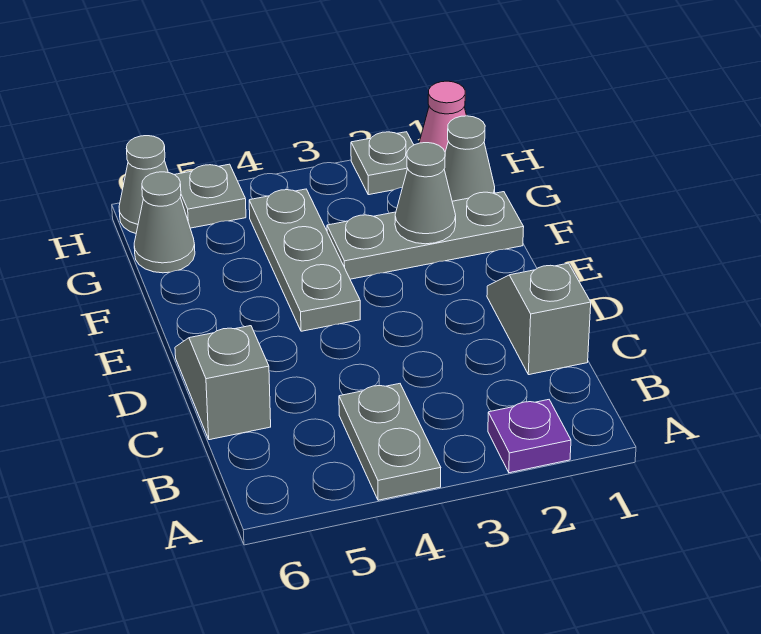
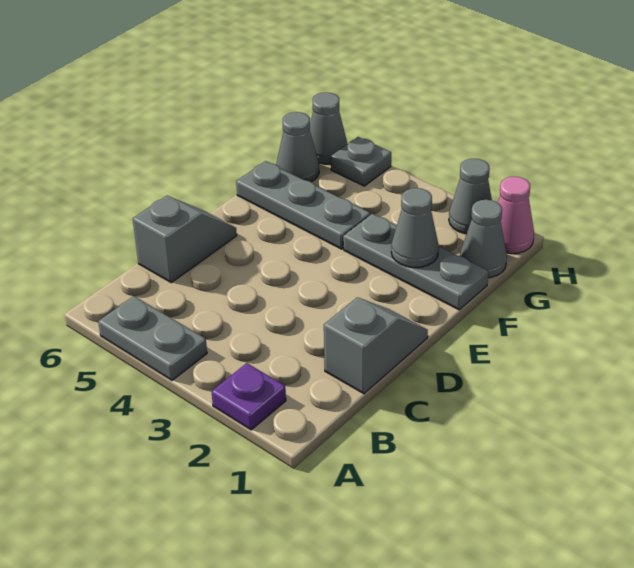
grey 1x2 plate [339,384,441,500] -> grey 1x2 plate turned to [98,296,207,380]
grey 1x3 plate [249,189,360,331] -> grey 1x3 plate turned to [236,161,370,249]
grey 1x1 plate [351,132,414,195] -> grey 1x1 cone [449,159,492,234]

